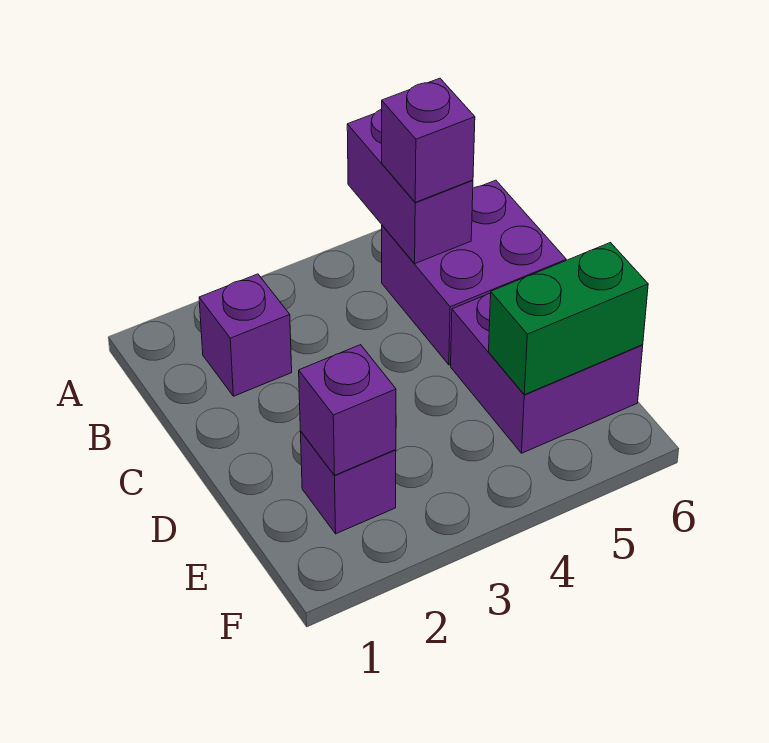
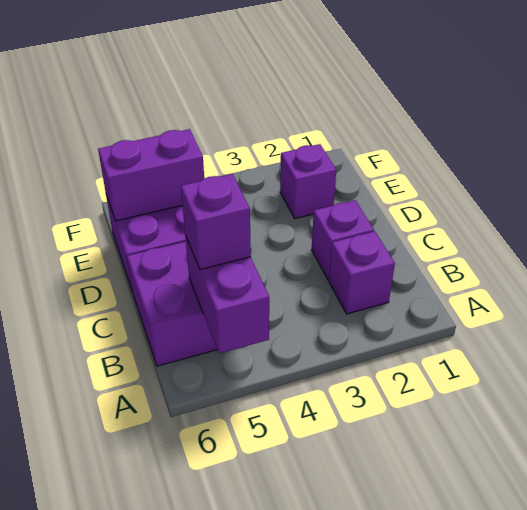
purple 1x1 brick [299,345,396,475] -> purple 1x1 brick moved to [312,200,374,280]
green 1x2 brick [489,243,648,395] -> purple 1x2 brick [98,129,204,221]

